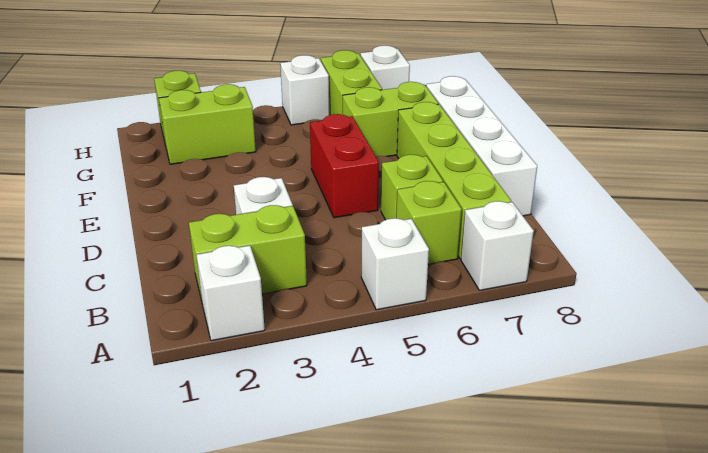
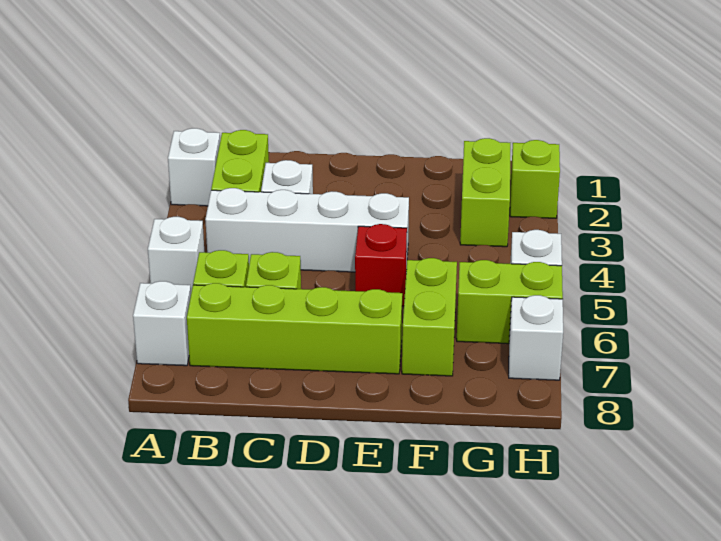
white 1x4 brick [426,76,537,216] -> white 1x4 brick moved to [205,188,409,272]
red 1x2 brick [310,114,379,218] -> red 1x1 brick [355,224,407,306]

